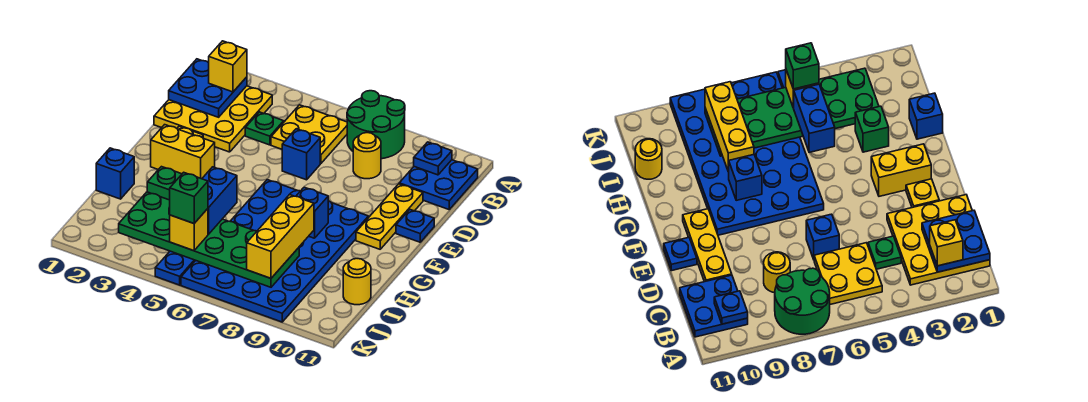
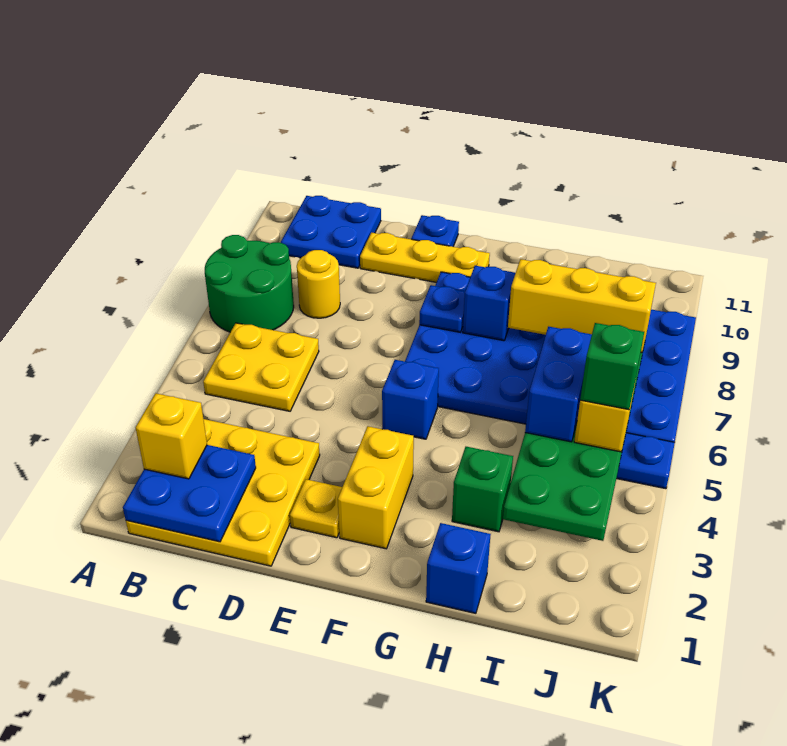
blue 1x1 plate [414,142,452,175] -> blue 1x1 plate moved to [419,285,465,332]
green 1x1 plate [245,112,284,145] -> none
blue 1x1 brick [282,129,320,180] -> blue 1x1 brick moved to [382,360,439,439]
blue 1x2 brick [202,167,237,234] -> blue 1x2 brick turned to [525,327,592,442]
yellow 1x1 round brick [343,259,371,305] -> none

